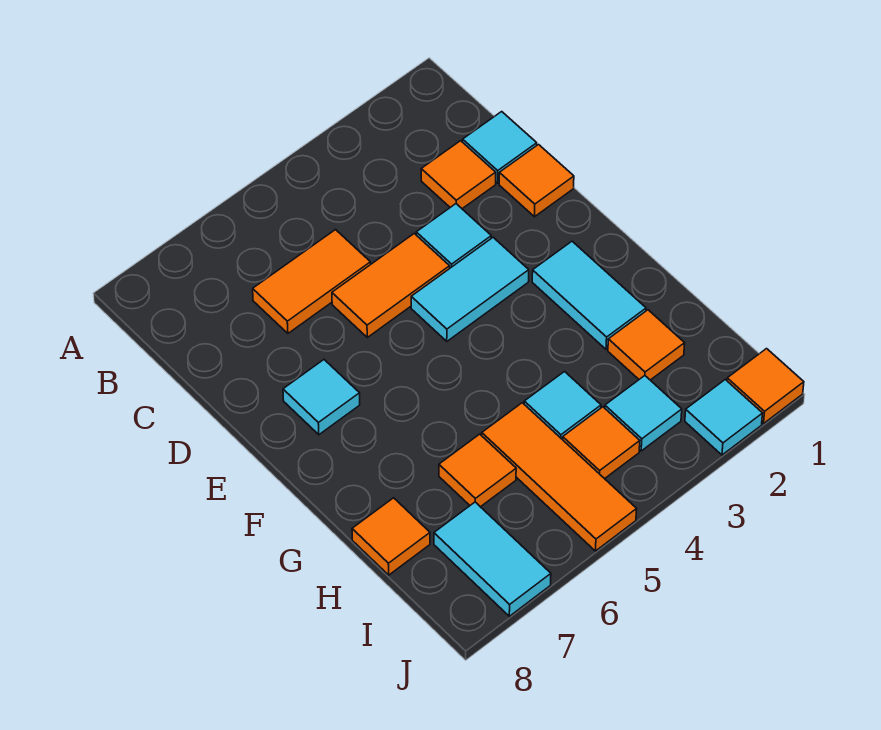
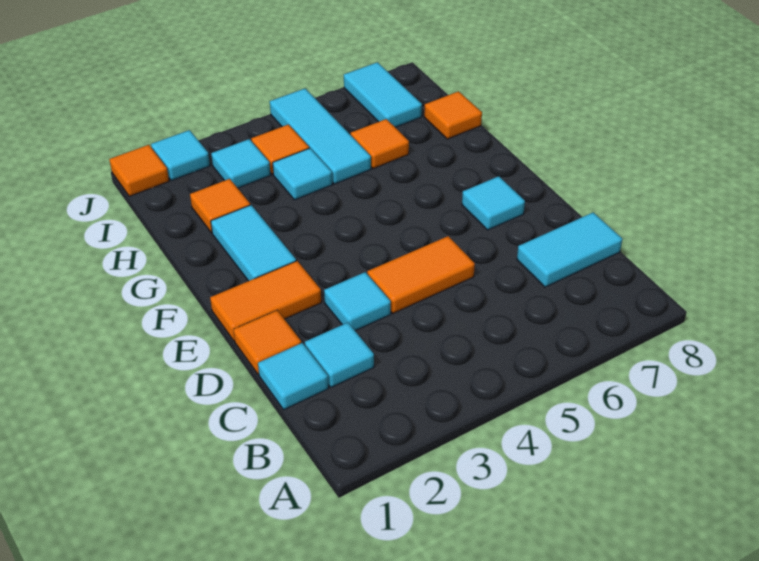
orange 1x1 tile [421,141,496,209] -> cyan 1x1 tile [305,323,374,387]
orange 1x2 tile [253,230,371,333] -> orange 1x2 tile moved to [210,261,321,341]
cyan 1x2 tile [411,238,529,341] -> cyan 1x2 tile moved to [517,212,622,287]
orange 1x3 tile [482,403,637,551] -> cyan 1x3 tile [270,88,371,184]

